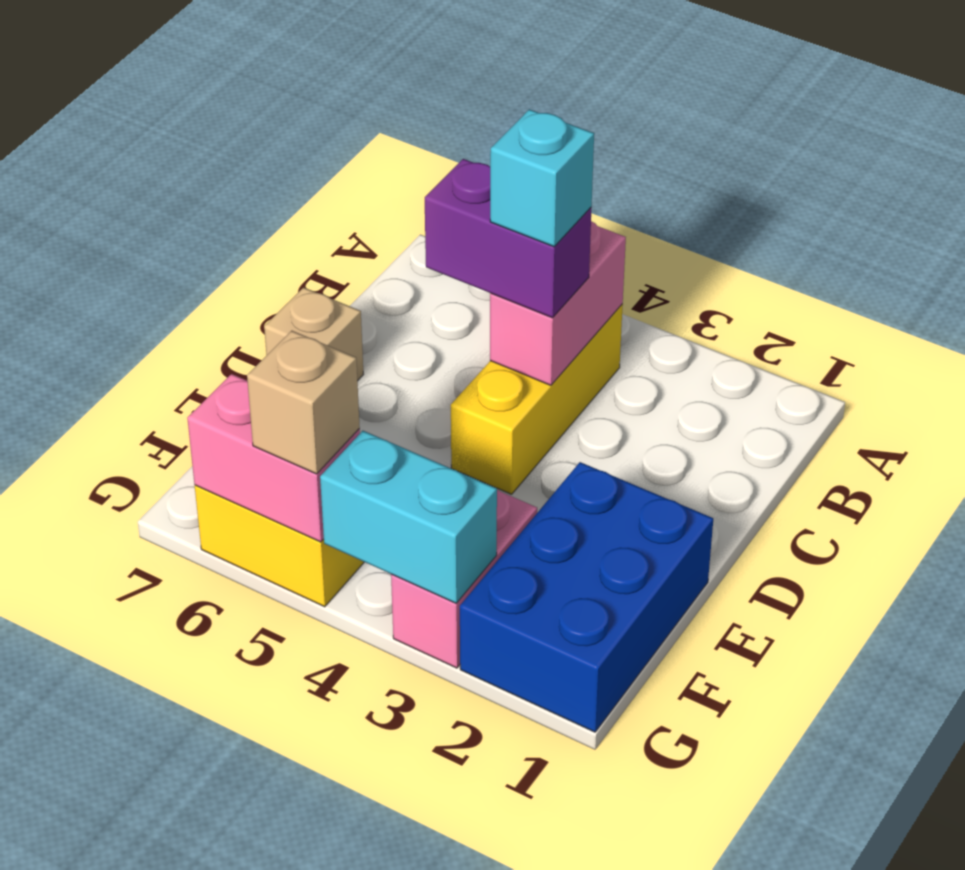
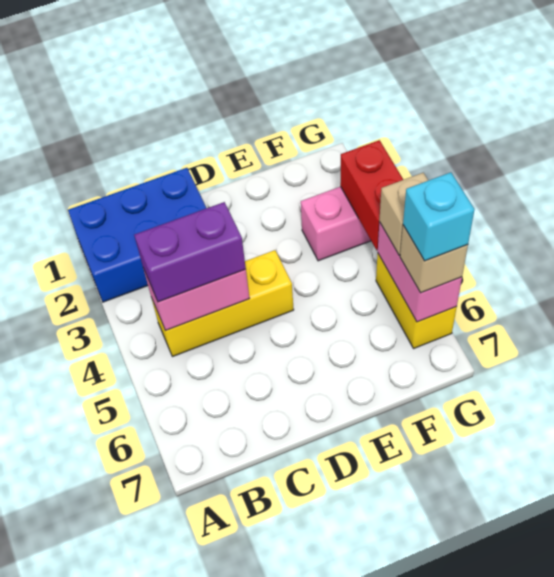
purple 1x2 brick [425,159,591,318] -> purple 1x2 brick turned to [134,202,246,302]
cyan 1x1 brick [490,109,594,247] -> cyan 1x1 brick moved to [403,172,475,261]
tan 1x1 brick [264,287,364,381] -> tan 1x1 brick moved to [400,225,468,293]
blue 2x3 brick [460,462,713,732] -> blue 2x3 brick moved to [68,168,206,302]
cyan 1x2 brick [320,431,497,603] -> red 1x2 brick [340,140,403,250]

